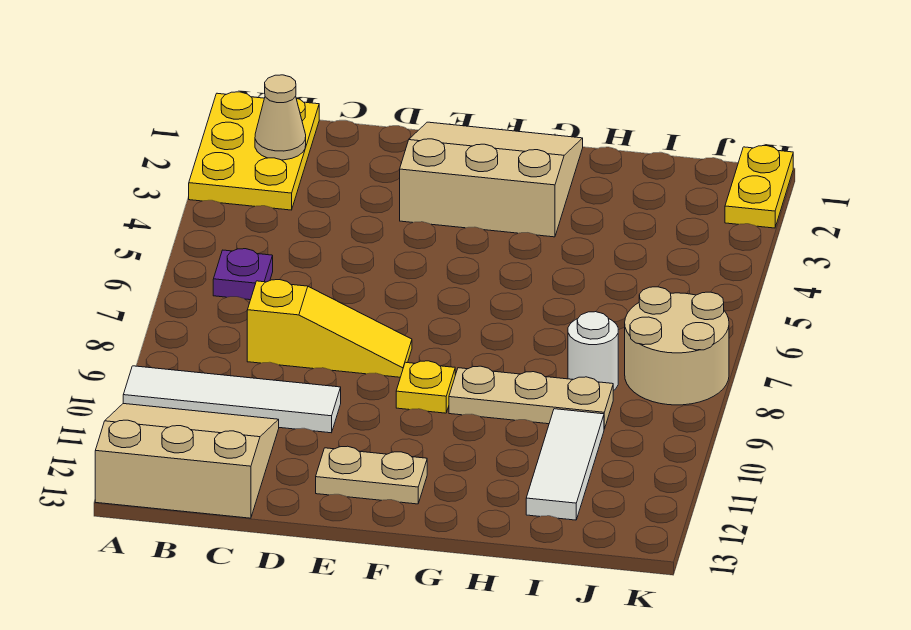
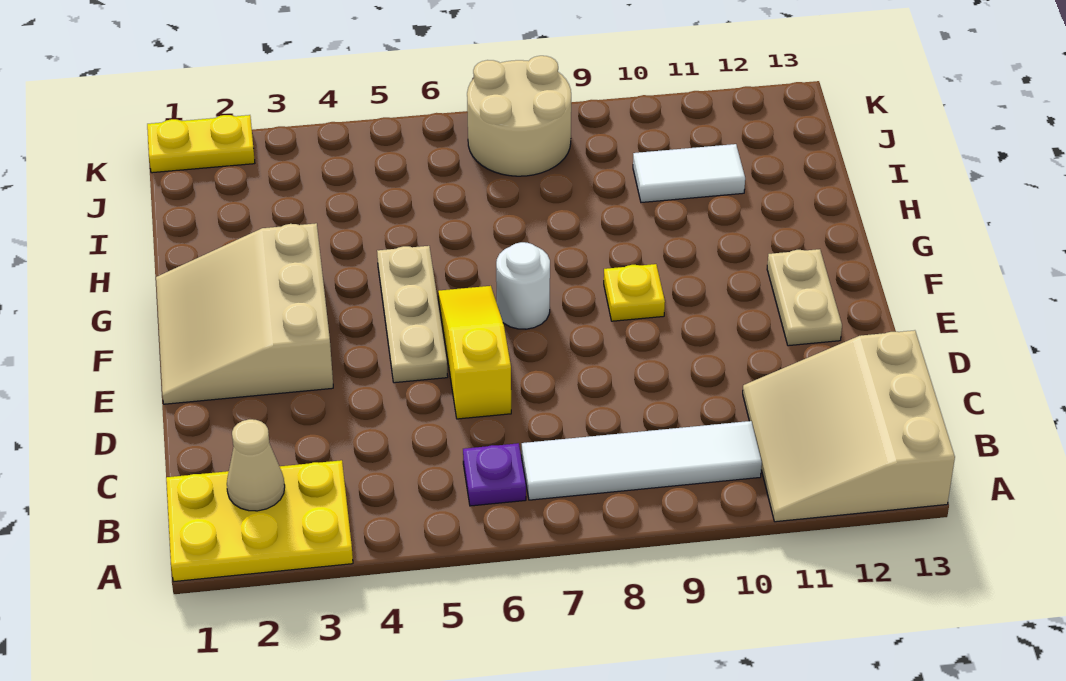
white 1x4 tile [123,366,341,433] -> white 1x4 tile turned to [522,421,762,500]
yellow 1x3 slope [247,280,412,377] -> yellow 1x3 slope moved to [438,286,511,419]
tan 1x3 plate [449,366,613,429] -> tan 1x3 plate moved to [377,246,448,383]
white 1x1 round brick [568,312,618,391] -> white 1x1 round brick moved to [496,242,550,329]
white 1x3 tile [526,409,604,520] -> white 1x2 tile [633,144,745,203]

